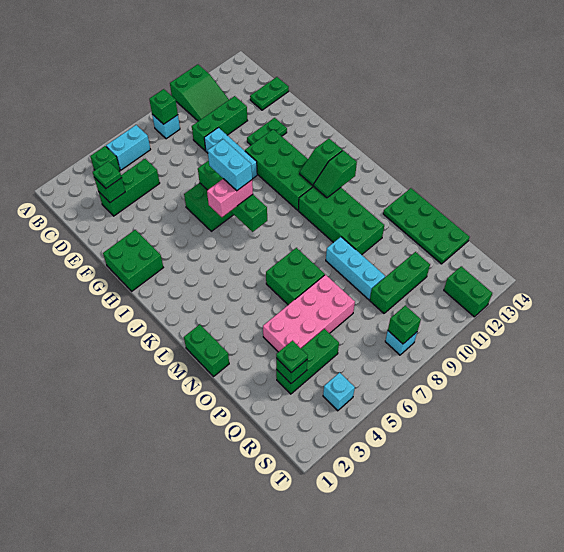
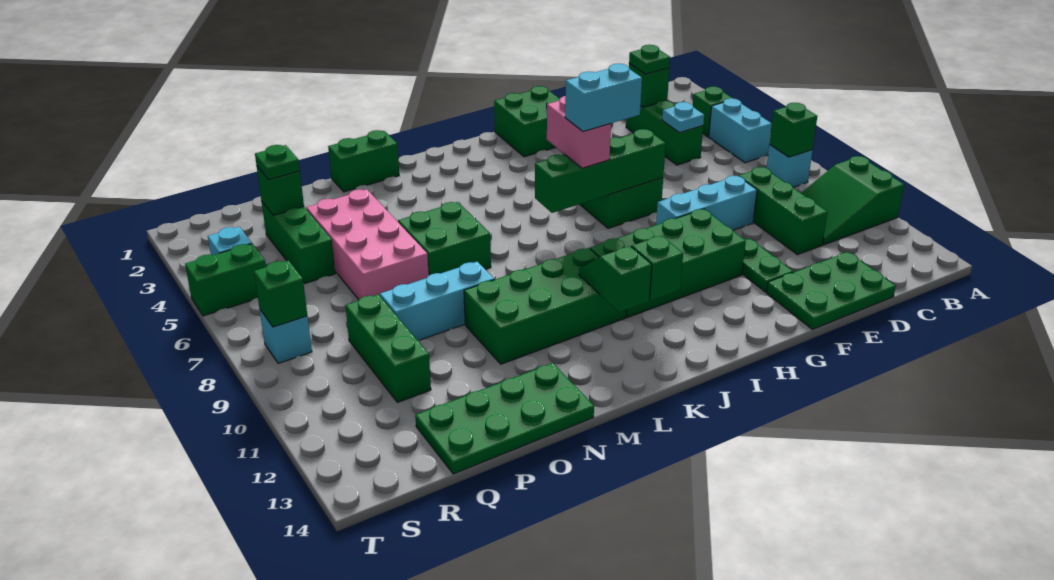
none -> cyan 1x1 plate [662,102,704,133]
green 1x2 plate [250,77,289,110] -> green 2x3 plate [767,252,896,329]
green 1x2 brick [444,266,492,317] -> green 1x2 brick moved to [185,244,266,316]

